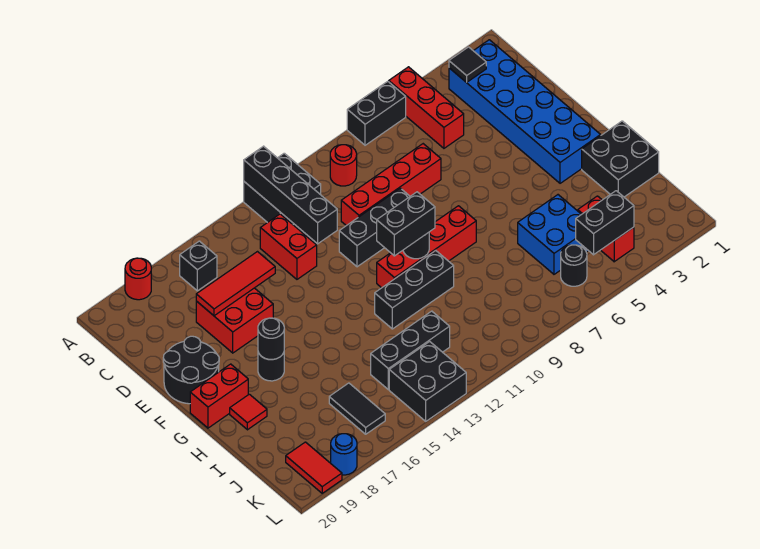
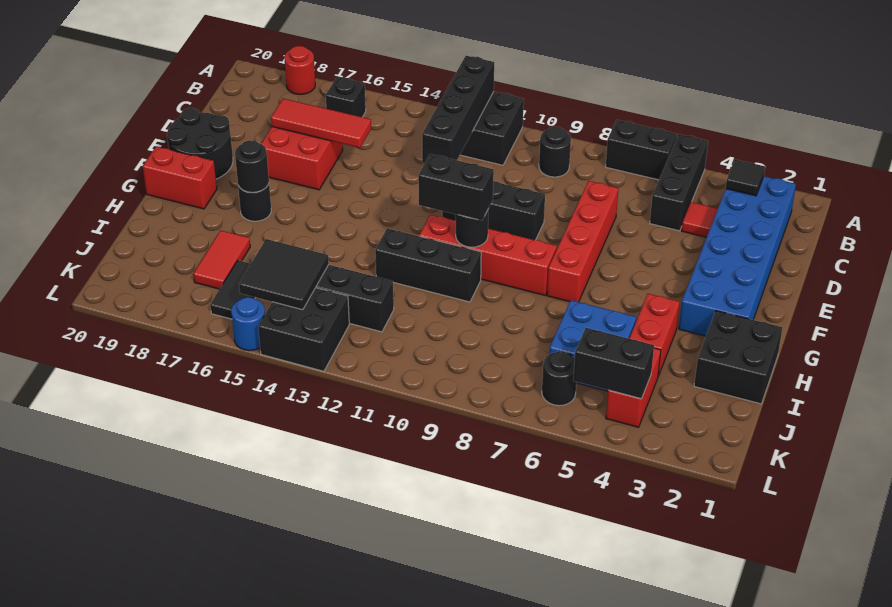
red 1x3 brick [389,67,464,148] -> black 1x3 brick [650,134,708,231]
red 1x1 round brick [330,145,357,186] -> black 1x1 round brick [539,127,571,177]
red 1x2 brick [260,214,317,279] -> red 1x2 brick moved to [629,294,680,376]
red 1x4 brick [341,144,441,226] -> red 1x4 brick turned to [547,181,618,302]
red 1x1 tile [230,394,267,430] -> red 1x1 tile moved to [682,202,718,237]
none -> black 2x2 tile [239,239,329,310]
red 1x2 tile [286,442,342,493] -> red 1x2 tile moved to [193,230,250,289]
blue 1x1 round brick [331,434,357,475] -> blue 1x1 round brick moved to [231,297,265,351]

